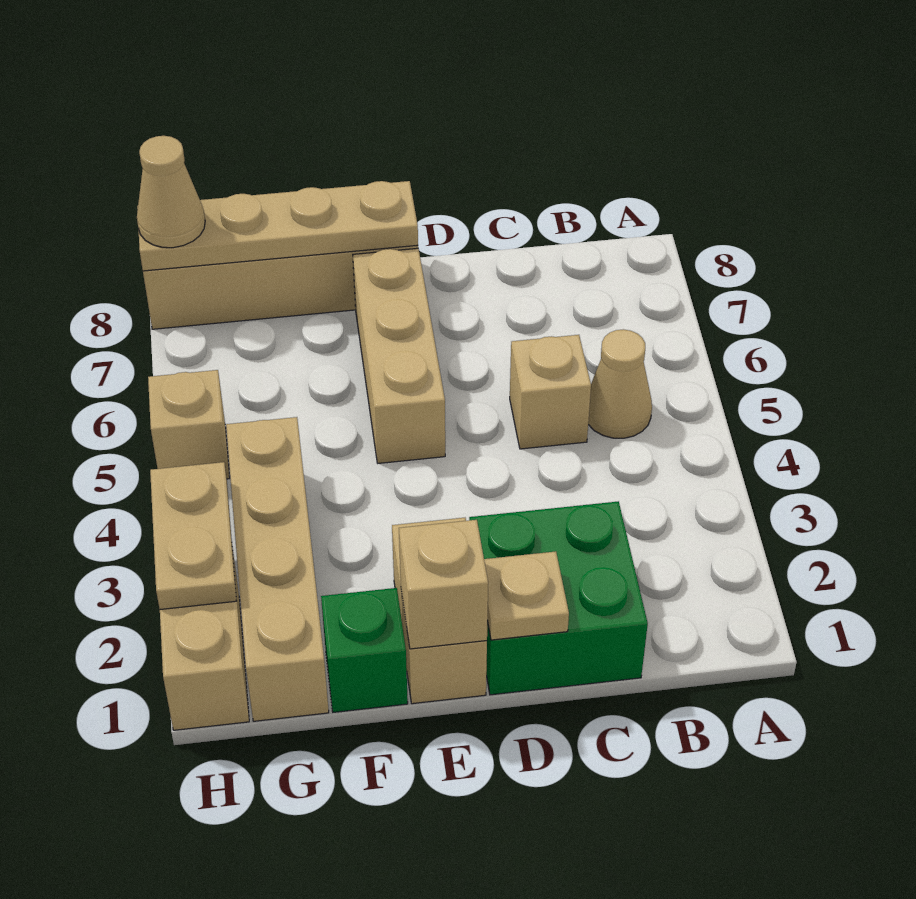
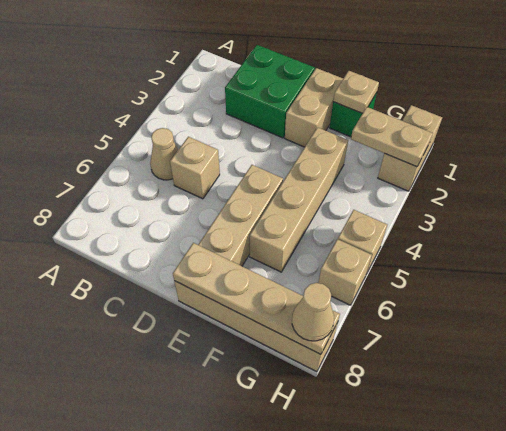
tan 1x1 plate [484,551,569,640] -> tan 1x1 plate moved to [333,71,379,113]
tan 1x1 brick [399,520,488,649] -> tan 1x1 brick moved to [318,239,372,305]
tan 1x4 brick [226,417,329,721] -> tan 1x4 brick moved to [250,127,348,272]
tan 1x2 plate [150,462,236,609] -> tan 1x2 plate turned to [351,107,433,167]

